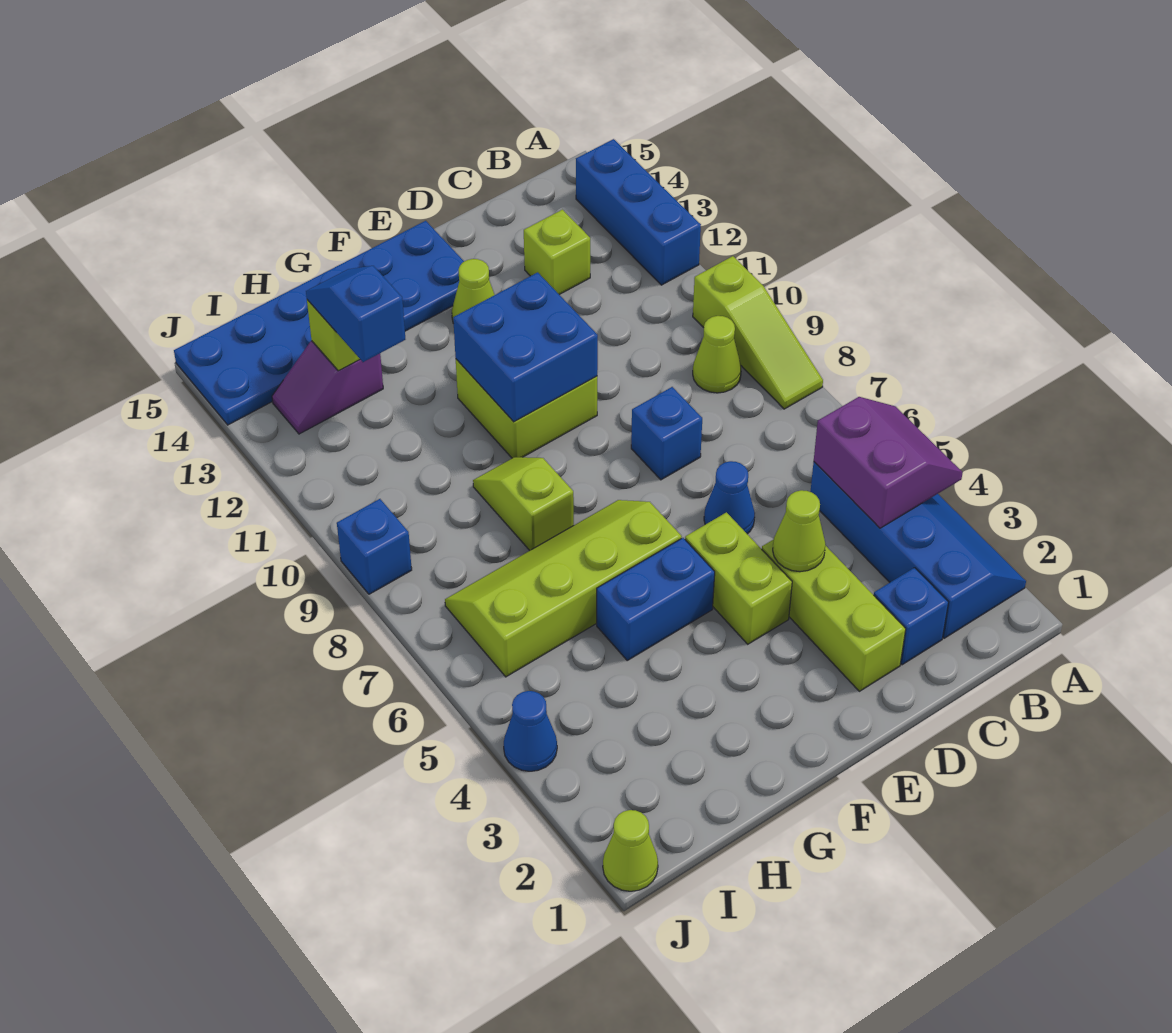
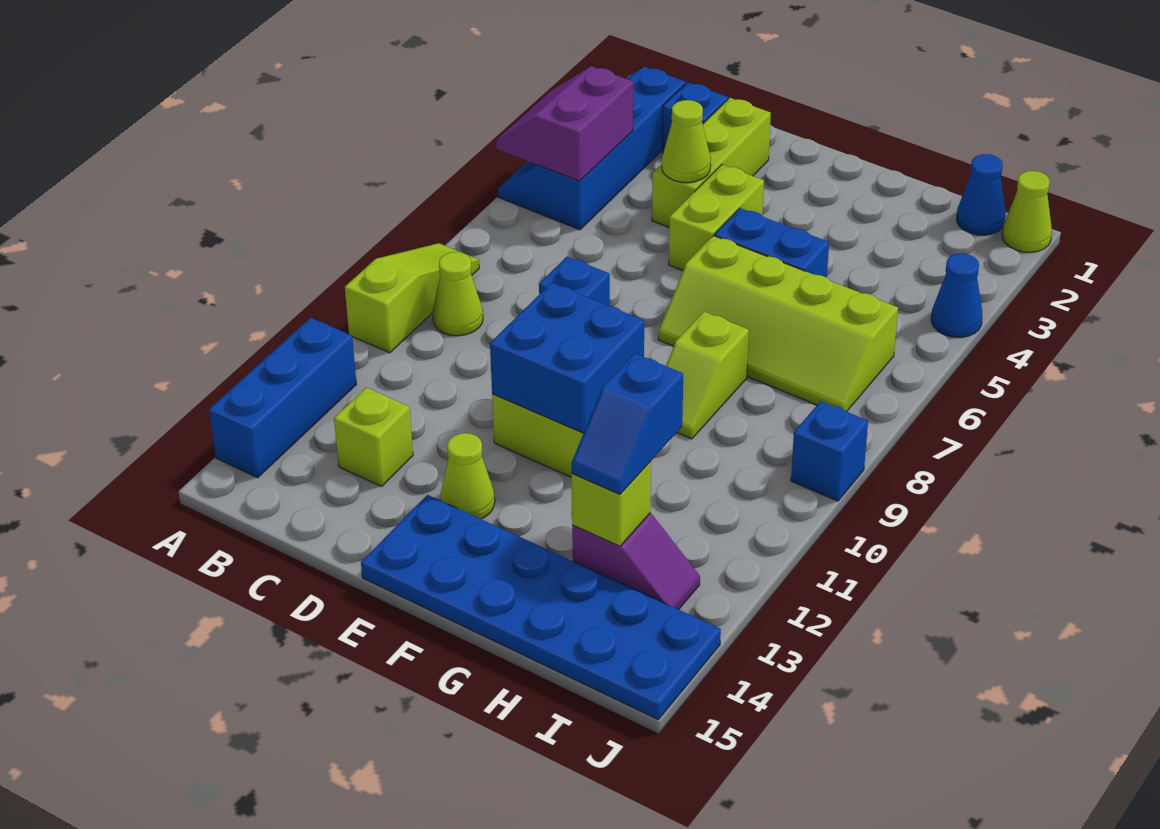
blue 1x1 cone [704,461,755,534] -> blue 1x1 cone moved to [957,154,1006,235]

